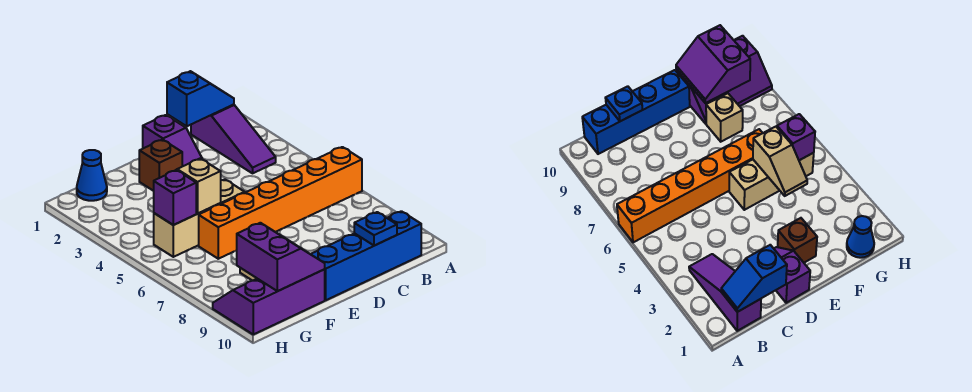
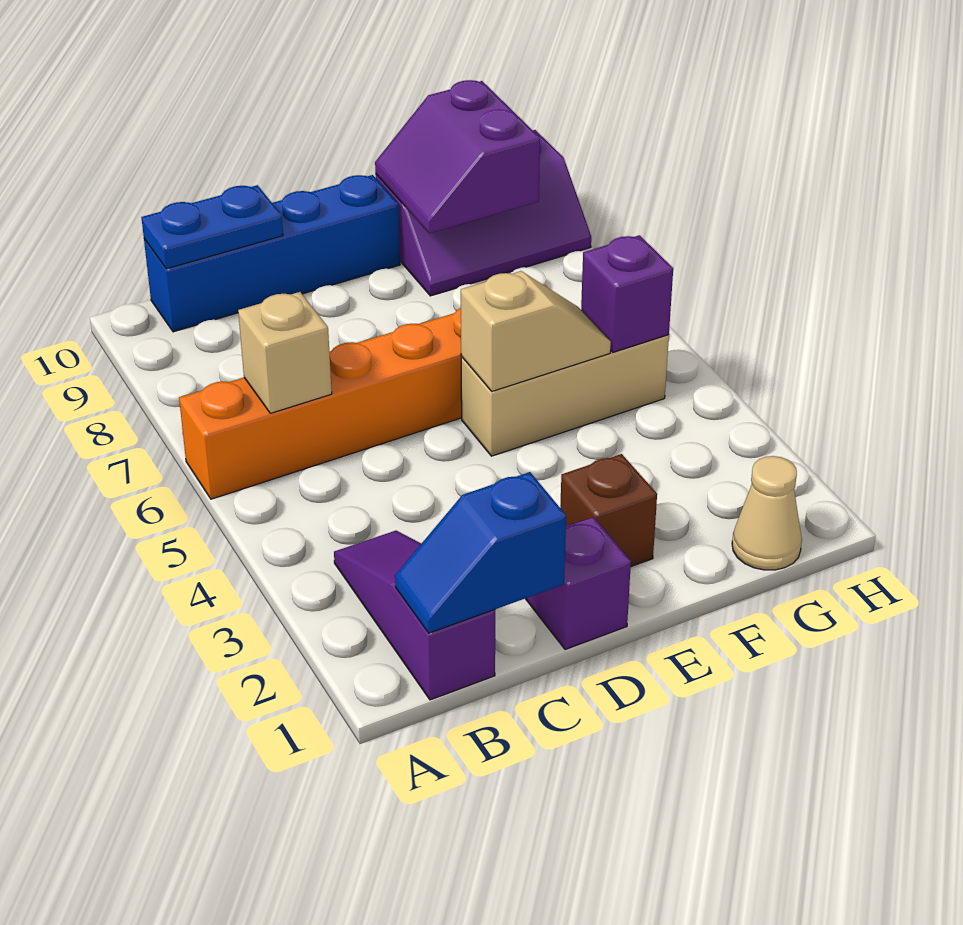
blue 1x1 plate [354,212,397,246] -> blue 1x2 plate [141,185,283,269]
tan 1x2 slope [177,158,221,213] -> tan 1x2 slope turned to [461,271,611,391]
tan 1x1 brick [706,93,743,142] -> tan 1x1 brick moved to [238,292,332,413]
blue 1x1 cone [77,150,107,201] -> tan 1x1 cone [732,456,802,570]

